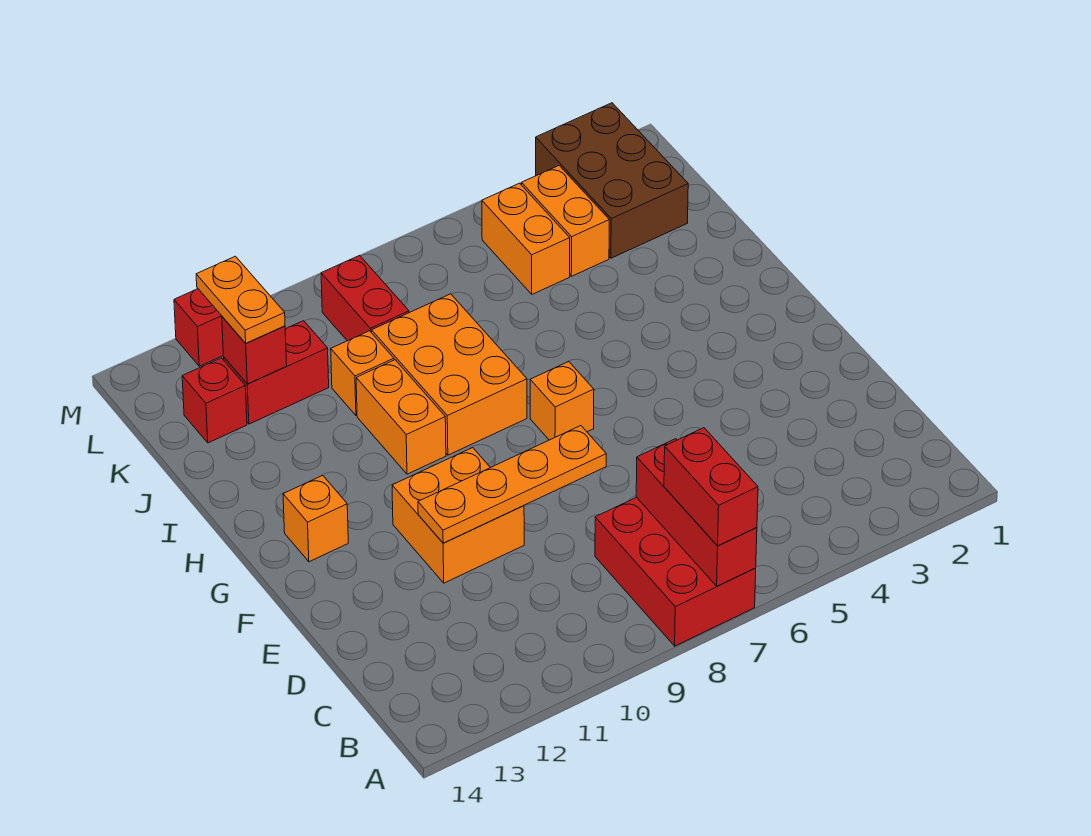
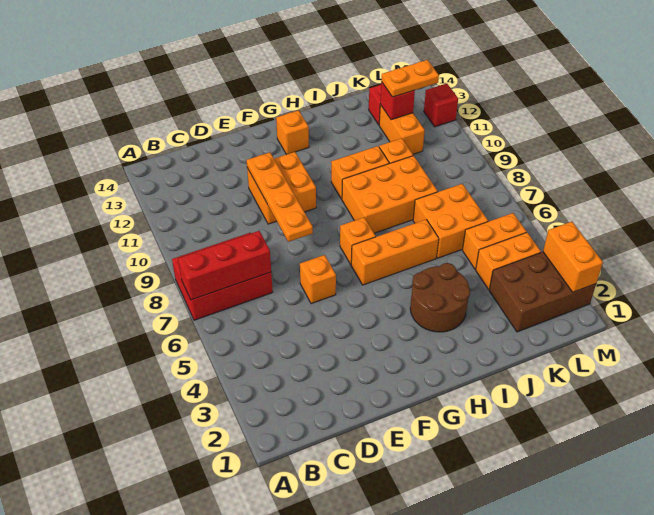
red 1x2 brick [664,428,758,546] -> none
none -> orange 1x1 brick [300,255,336,304]
none -> orange 1x3 brick [351,219,439,285]
none -> brown 2x2 round brick [410,263,470,332]
none -> orange 2x2 brick [413,184,488,258]
red 1x2 brick [321,255,409,341] -> none
red 1x2 brick [224,321,329,424] -> orange 1x2 brick [379,105,425,154]
none -> orange 1x2 brick [543,222,603,292]

